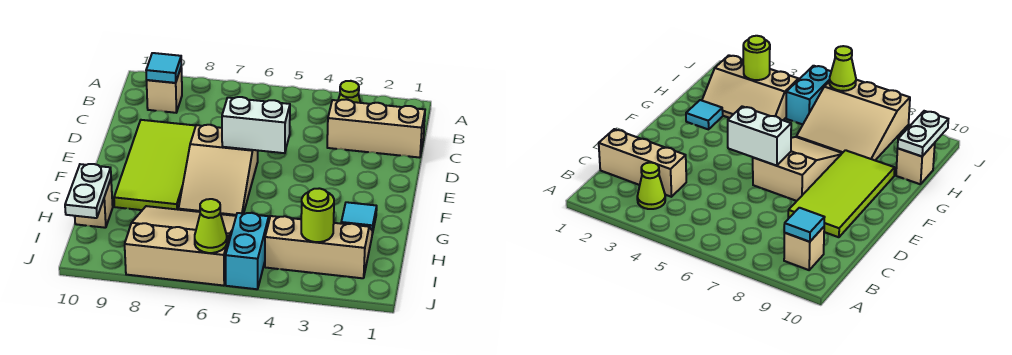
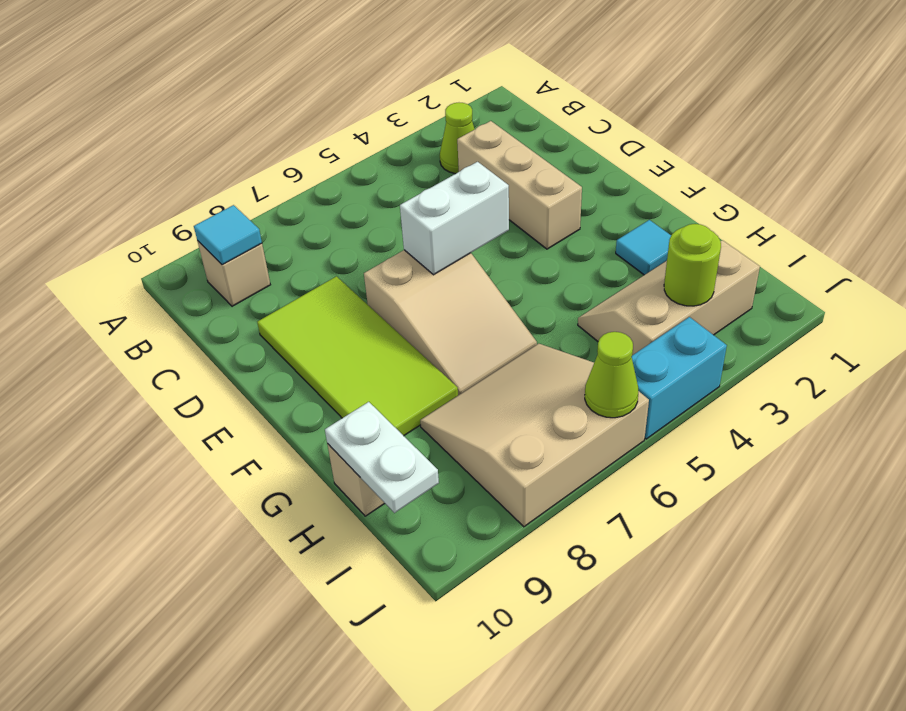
tan 1x3 brick [327,99,425,158] -> tan 1x3 brick turned to [457,121,582,249]
cyan 1x2 brick [226,213,269,289] -> cyan 1x2 brick turned to [632,317,727,439]

